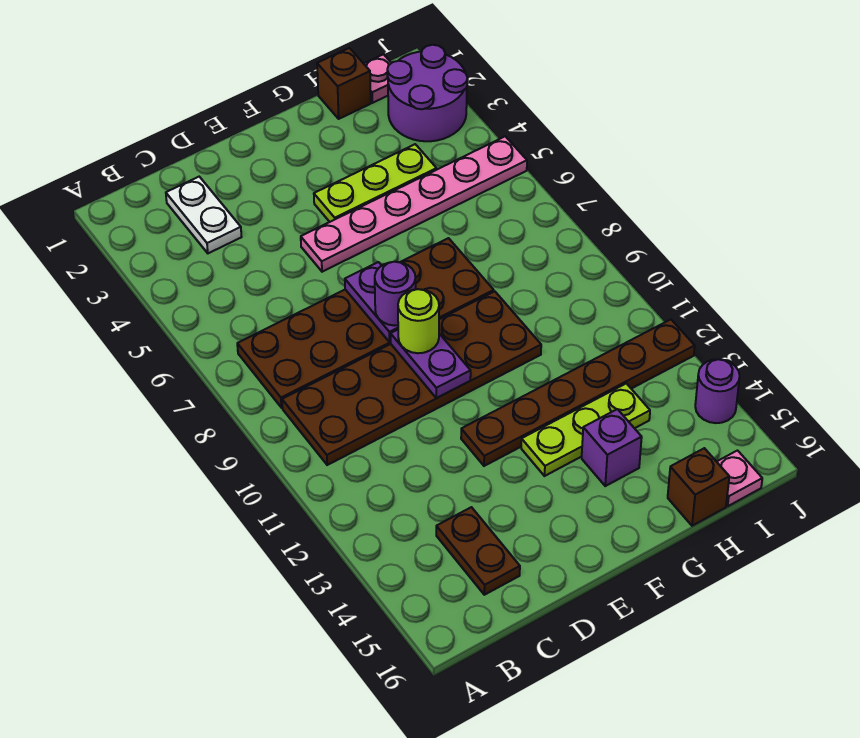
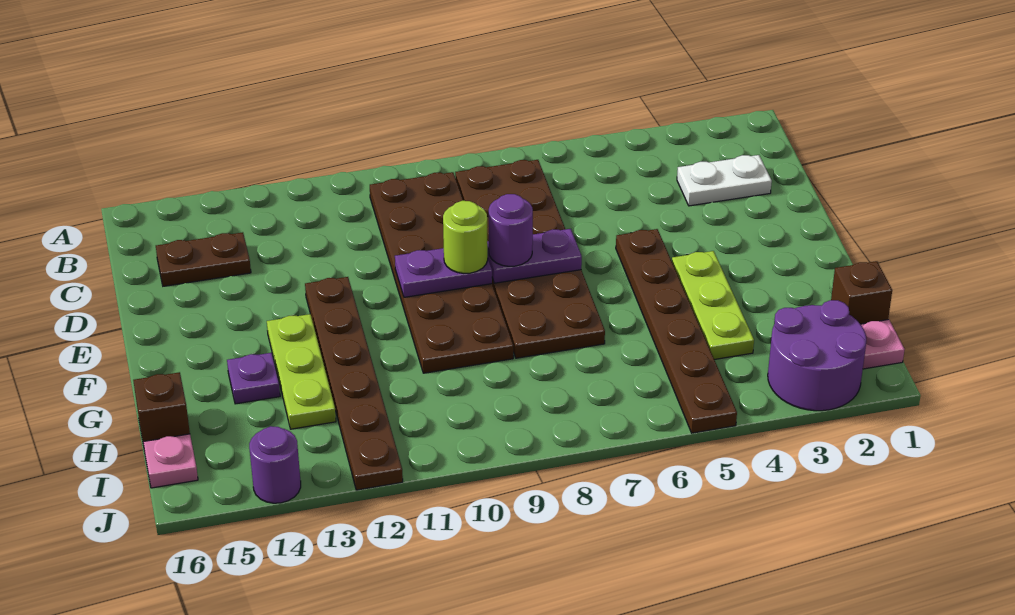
pink 1x6 plate [301,136,527,272] -> brown 1x6 plate [616,229,737,433]
purple 1x1 brick [582,409,642,486] -> purple 1x1 plate [227,353,280,404]

